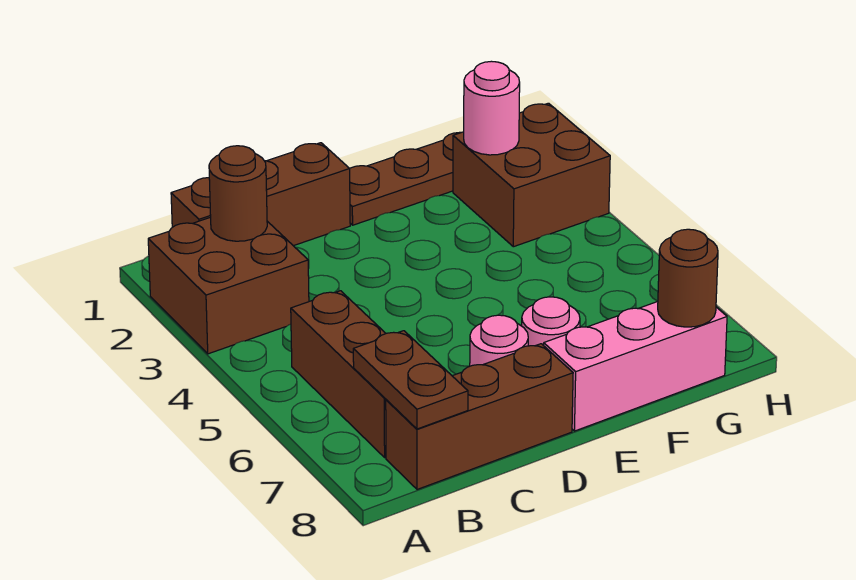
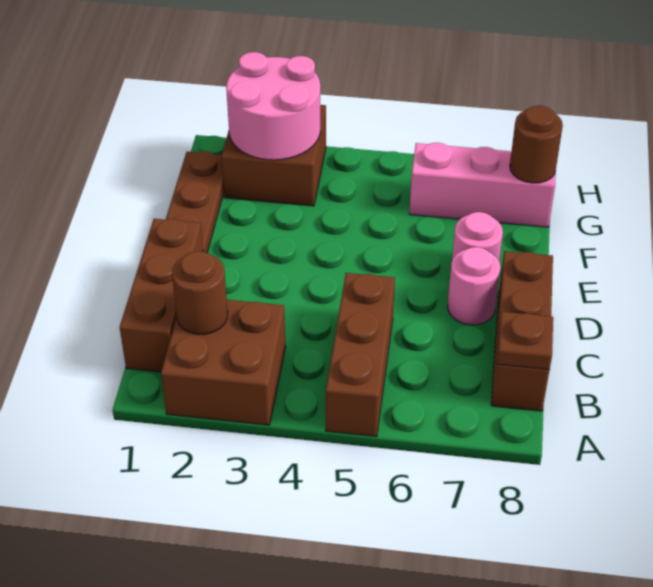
brown 1x3 brick [291,291,386,457] -> brown 1x3 brick turned to [326,273,395,437]
brown 1x2 plate [353,331,468,429] -> brown 1x1 plate [497,312,553,370]
pink 1x3 brick [544,302,727,431] -> pink 1x3 brick turned to [409,143,556,227]
pink 1x1 round brick [464,61,520,155] -> pink 2x2 round brick [226,52,320,160]

